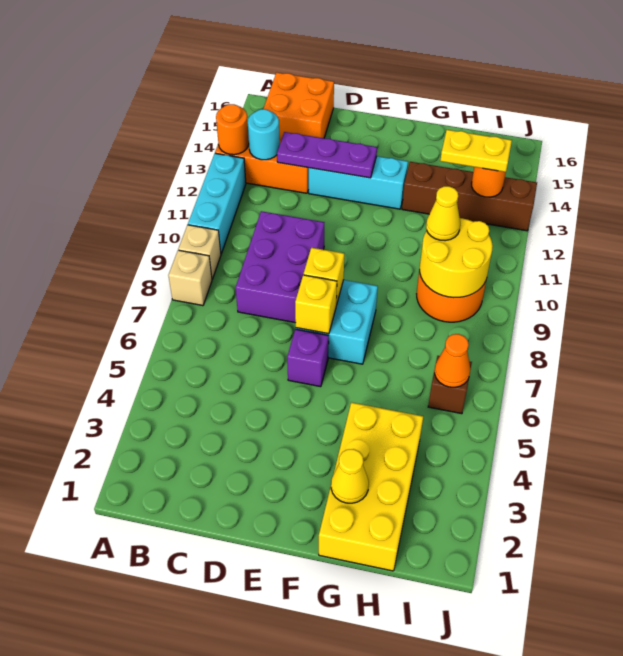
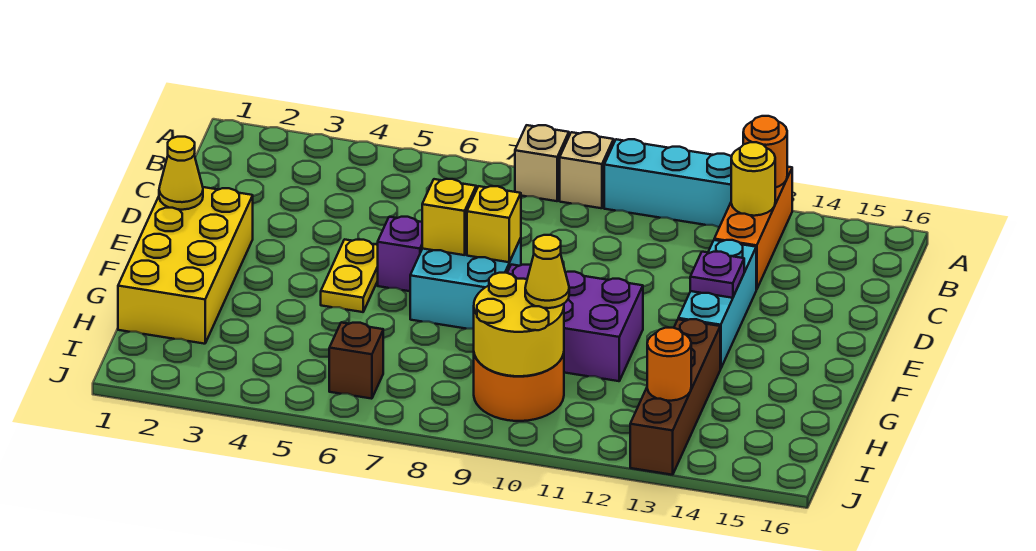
cyan 1x1 round brick [248,109,280,160] -> yellow 1x1 round brick [731,142,775,216]
orange 2x2 brick [263,73,334,140] -> none
purple 2x3 brick [236,211,324,323] -> purple 2x3 brick moved to [507,265,643,381]
purple 1x3 plate [277,132,377,178] -> purple 1x1 plate [690,252,744,298]
yellow 2x4 brick [319,402,423,571] -> yellow 2x4 brick turned to [118,187,253,344]
yellow 1x1 cone [331,449,369,503] -> yellow 1x1 cone moved to [159,137,203,210]
yellow 1x2 plate [440,130,512,172] -> yellow 1x2 plate moved to [321,239,378,312]
orange 1x1 cone [435,334,470,387] -> none

